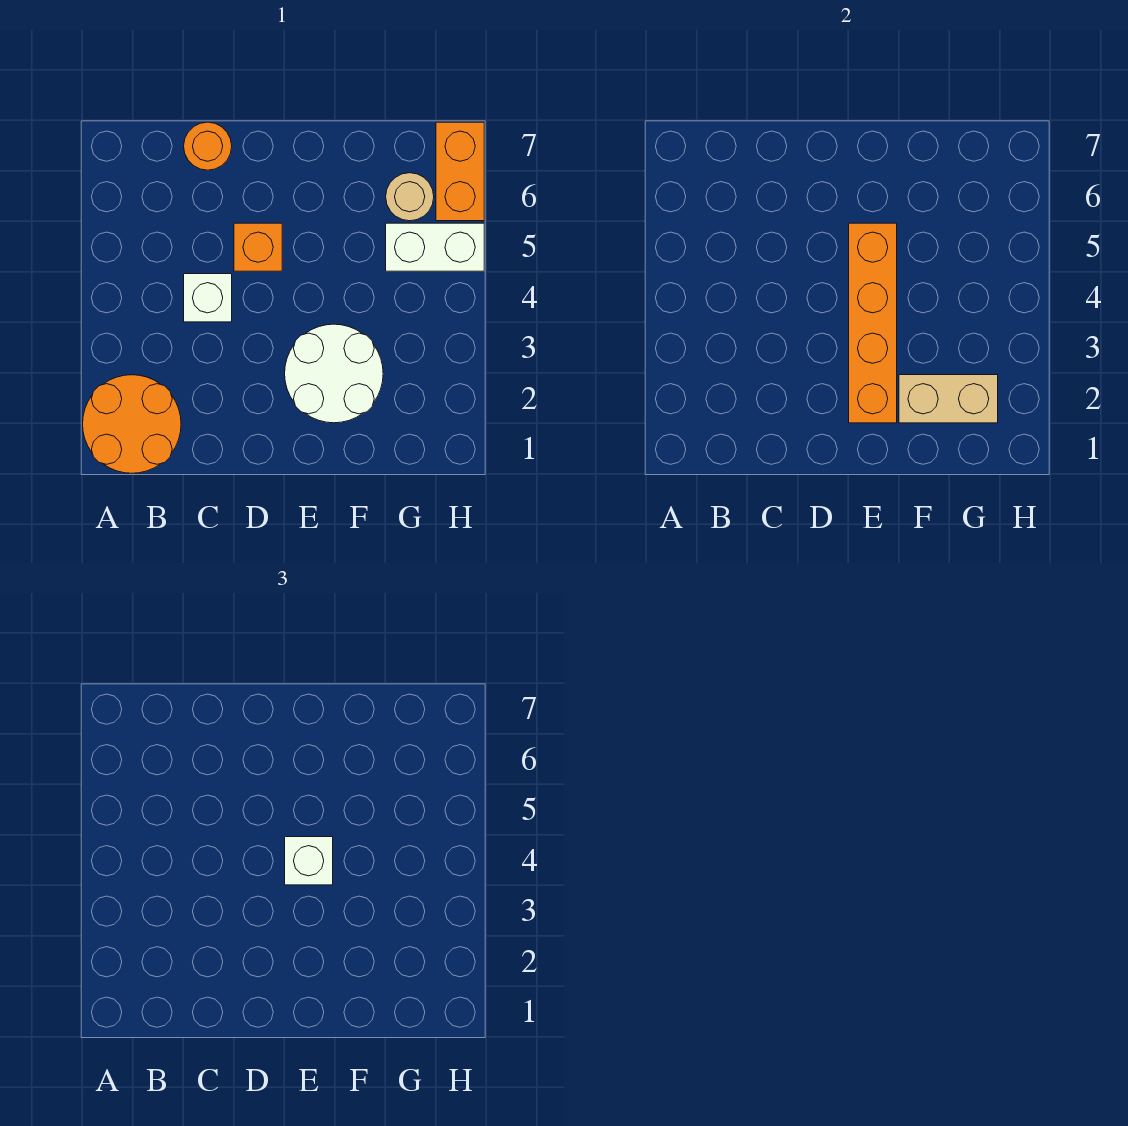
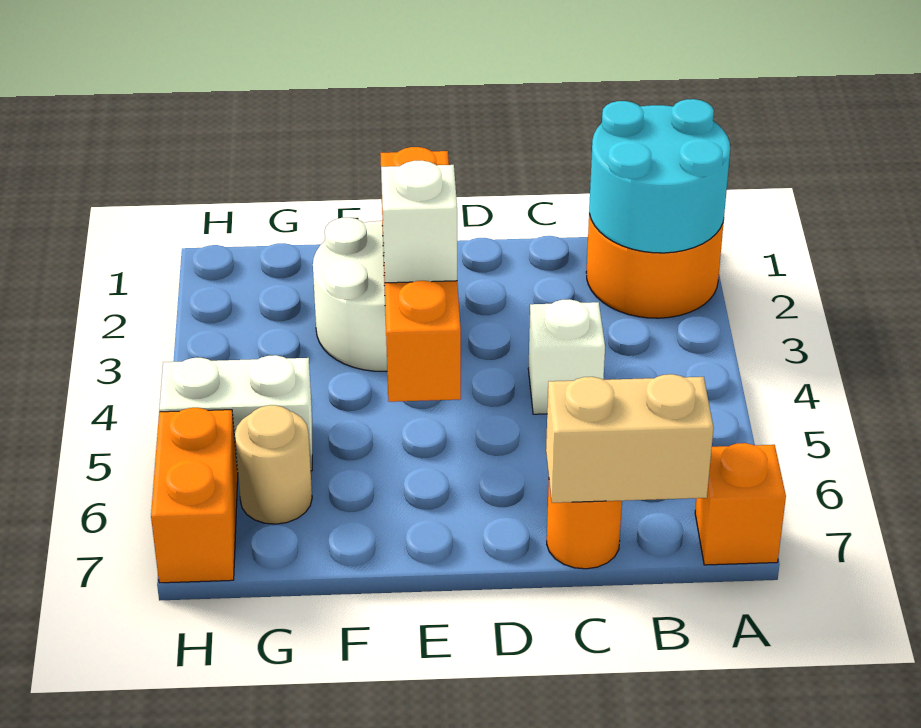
none -> cyan 2x2 round brick [589,99,730,253]
orange 1x1 brick [234,223,282,271] -> orange 1x1 brick moved to [695,443,786,565]
tan 1x2 brick [899,375,998,423] -> tan 1x2 brick moved to [546,374,714,503]

